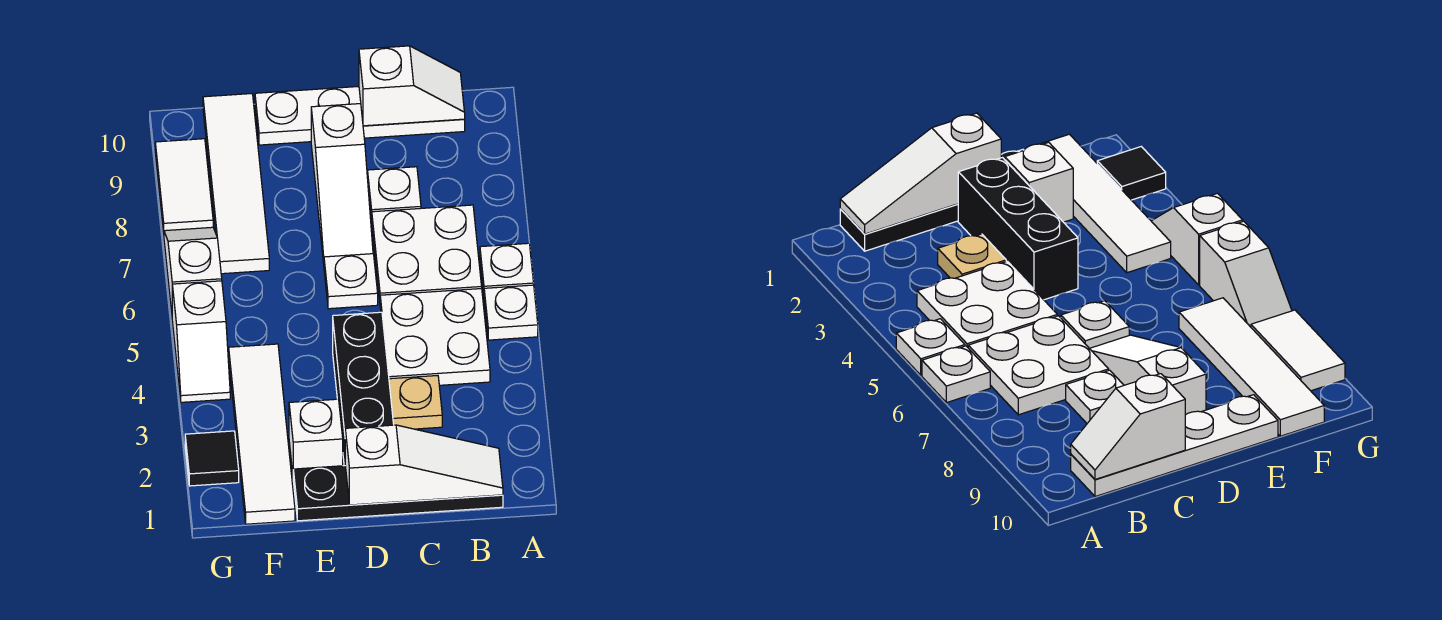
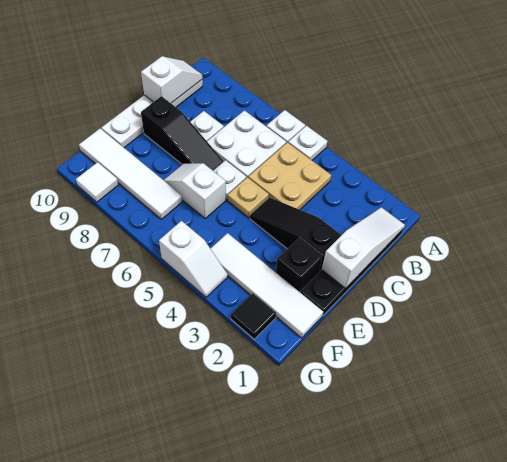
white 2x2 plate [380,289,490,385] -> tan 2x2 plate [248,142,331,210]
tan 1x1 plate [389,376,442,429] -> tan 1x1 plate moved to [228,177,269,218]
black 1x3 brick [333,312,394,466] -> black 1x3 slope [250,198,341,272]
white 1x3 slope [311,104,373,263] -> black 1x3 slope [141,96,224,170]
white 1x1 brick [289,399,343,472] -> black 1x1 brick [276,238,322,292]
white 1x2 slope [164,227,222,312] -> white 1x2 slope moved to [164,163,226,218]
white 1x2 tile [155,139,213,233] -> white 1x1 tile [76,162,118,202]

